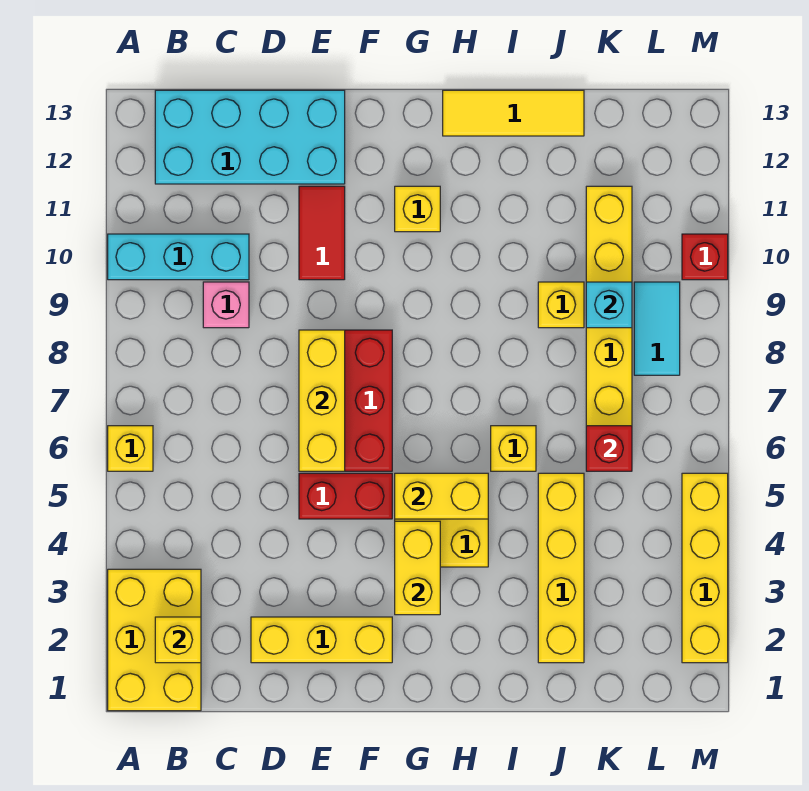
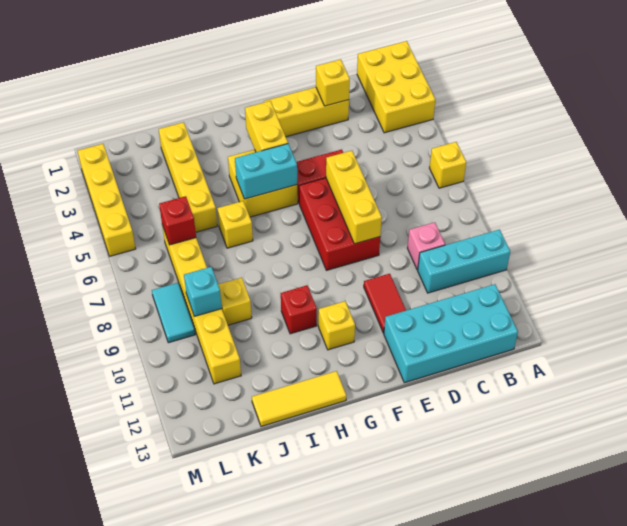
yellow 1x1 brick [155,617,201,663] -> yellow 1x1 brick moved to [316,59,350,106]
yellow 1x2 brick [395,473,488,519] -> cyan 1x2 brick [235,144,297,199]
red 1x1 brick [682,234,728,280] -> red 1x1 brick moved to [281,285,317,334]

